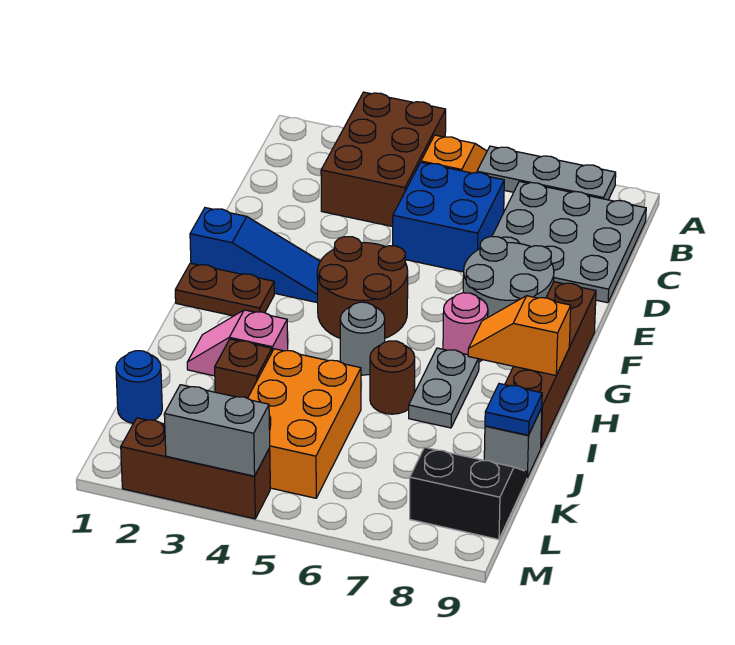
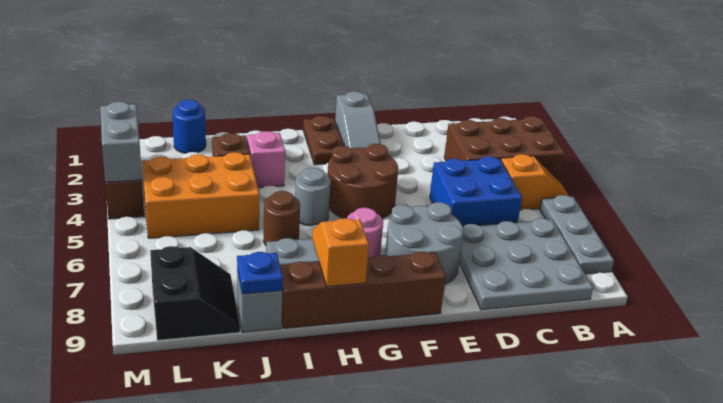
blue 1x3 slope [190,208,320,303] -> grey 1x3 slope [335,91,381,148]

